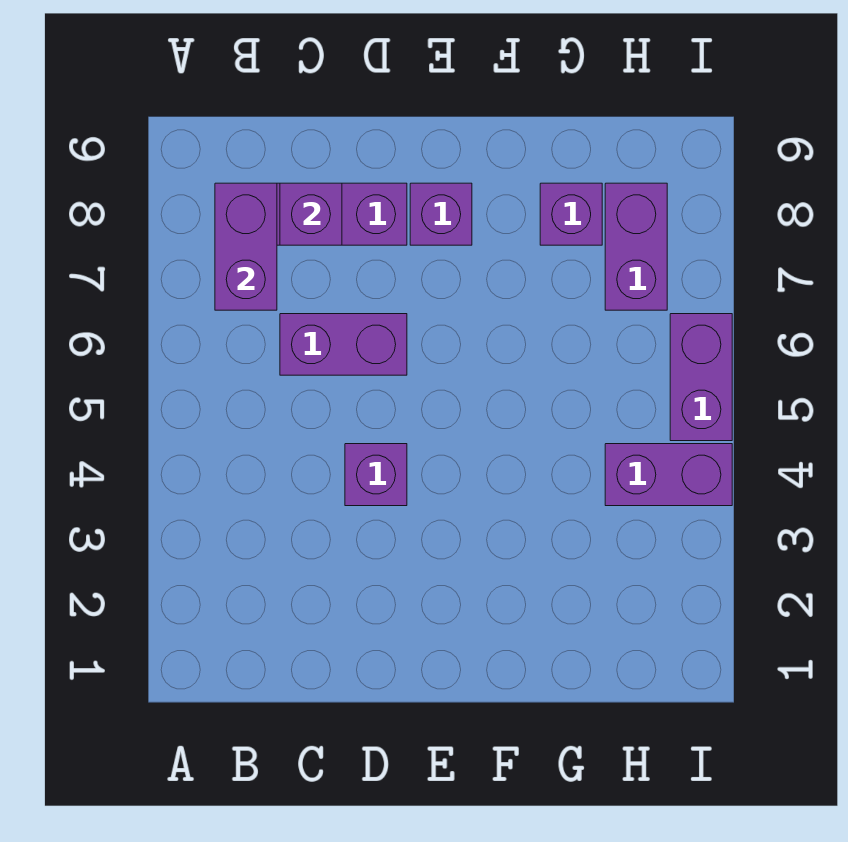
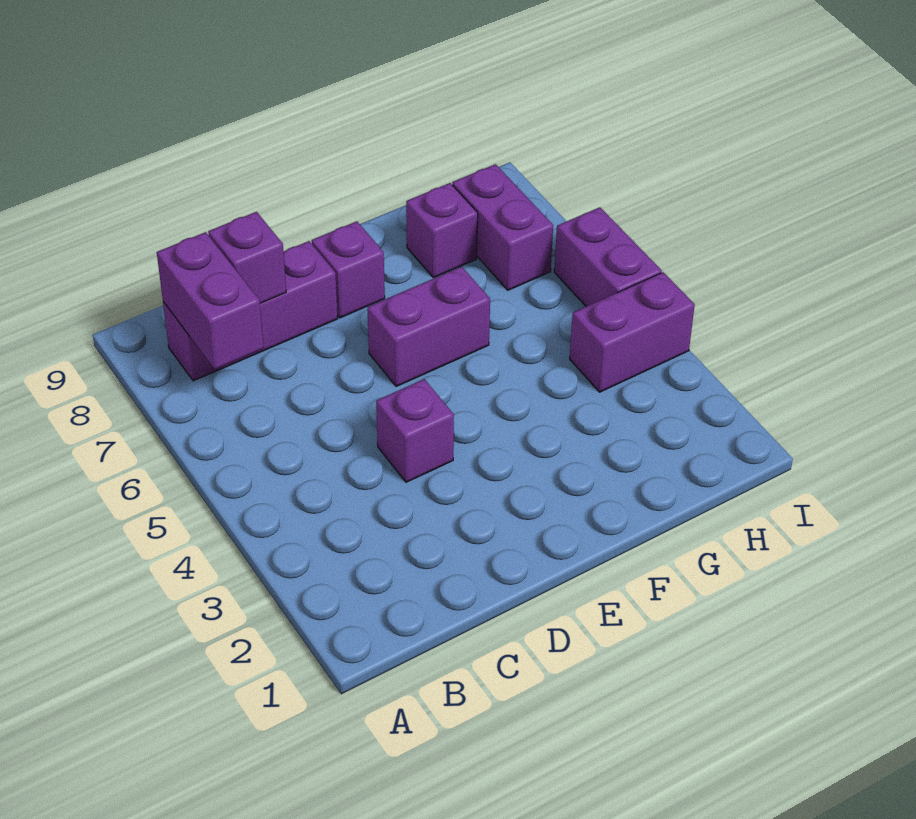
purple 1x2 brick [280,314,407,375] -> purple 1x2 brick moved to [368,267,490,387]

